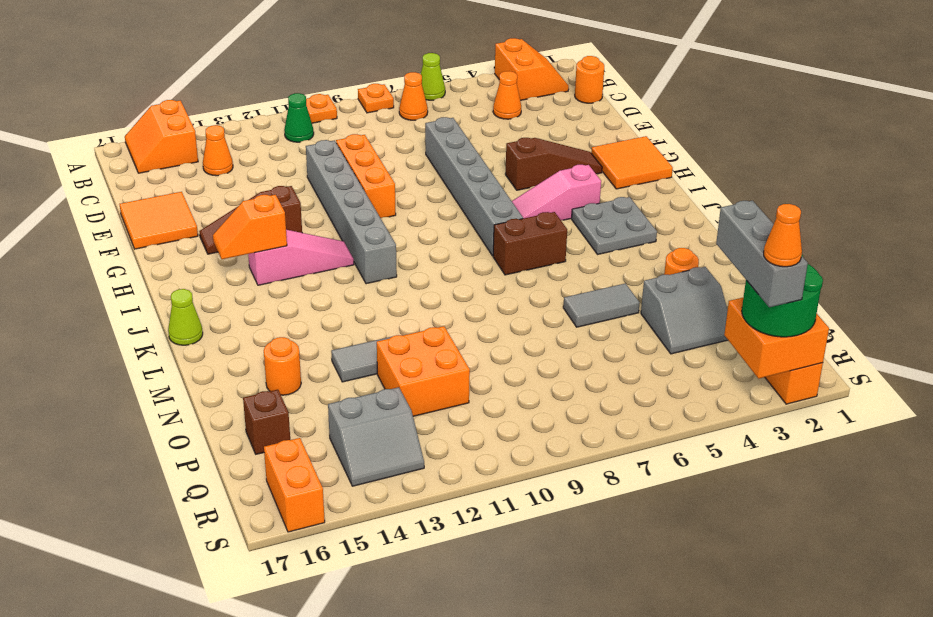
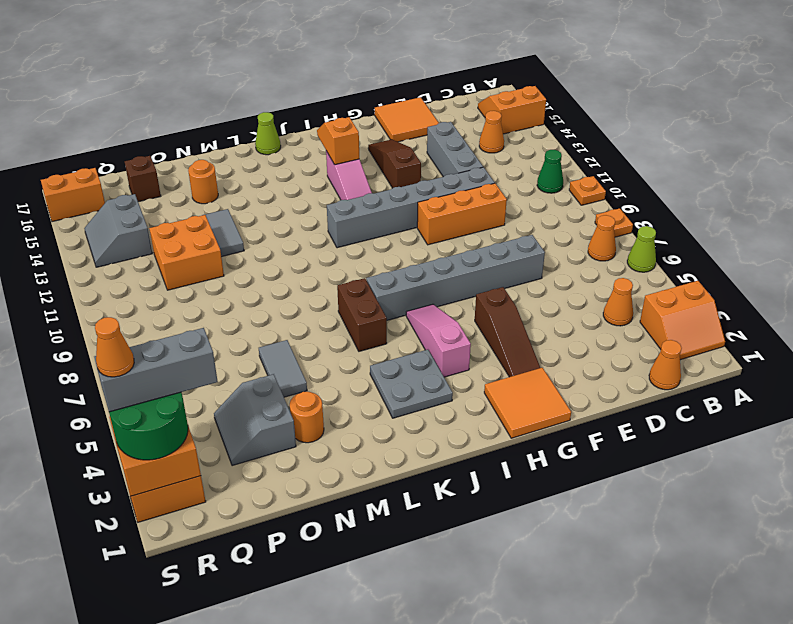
orange 1x1 round brick [575,56,604,103] -> orange 1x1 cone [649,340,682,390]
none -> grey 1x3 brick [427,122,483,177]

